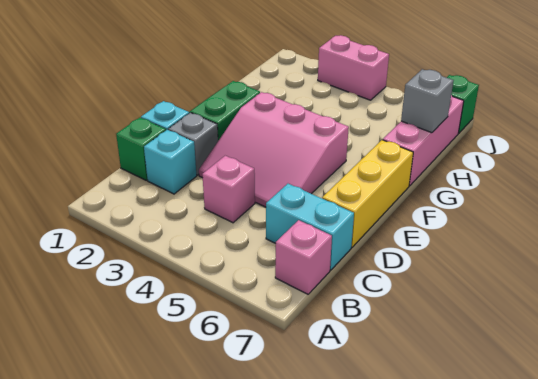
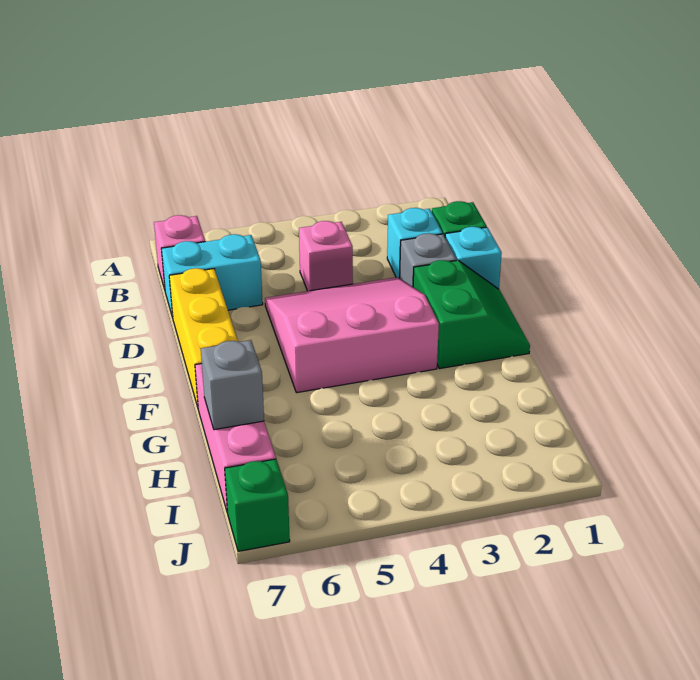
pink 1x2 brick [318,35,389,100] -> none

